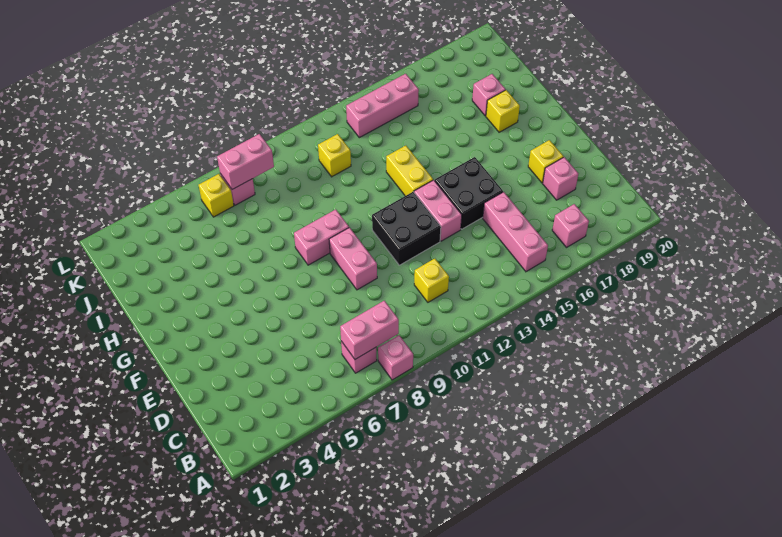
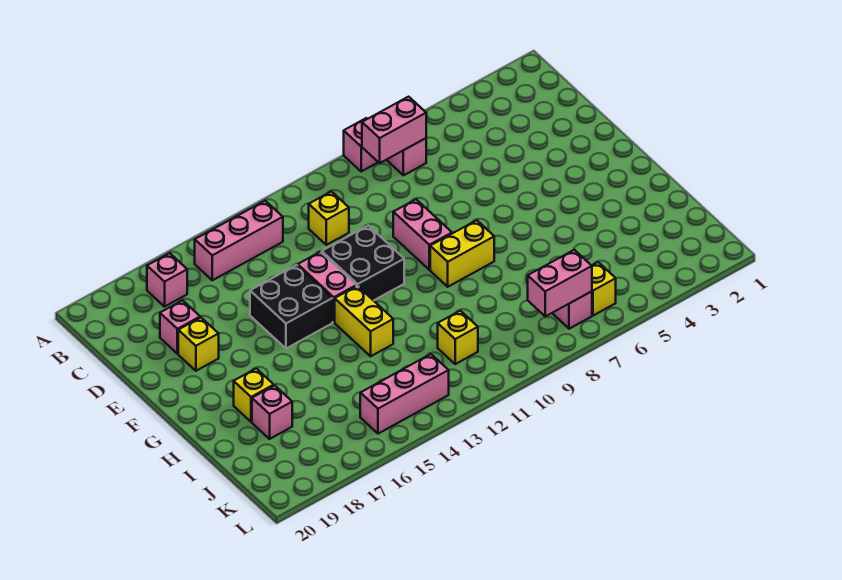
pink 1x3 brick [483,192,548,272] -> pink 1x3 brick turned to [195,201,283,280]
pink 1x2 brick [294,209,349,265] -> yellow 1x2 brick [430,220,494,287]

